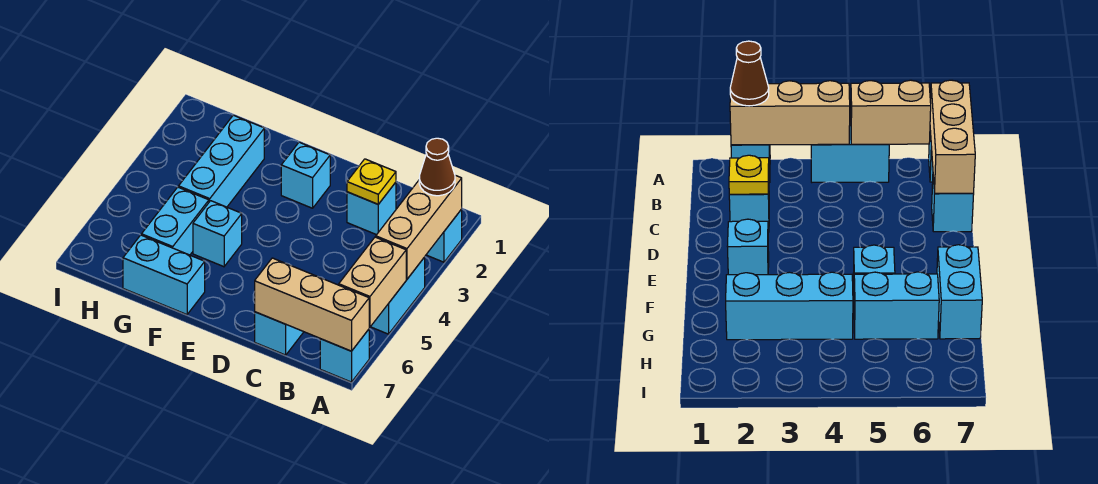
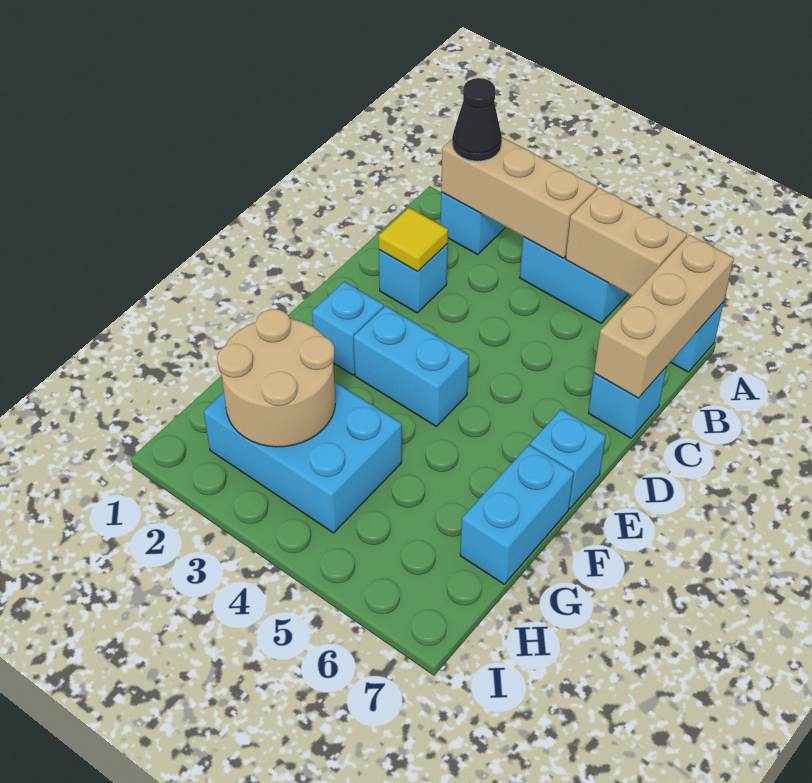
brown 1x1 cone [419,138,455,196] -> black 1x1 cone [452,78,502,161]
yellow 1x1 plate [347,159,396,204] -> yellow 1x1 tile [379,208,448,272]
cyan 1x1 brick [193,201,242,267] -> cyan 1x1 brick moved to [530,409,606,509]
cyan 1x3 brick [179,115,264,207] -> cyan 2x3 brick [204,382,402,533]
none -> tan 2x2 round brick [217,309,335,447]
cyan 1x2 brick [142,187,209,255] -> cyan 1x2 brick moved to [354,306,469,427]

